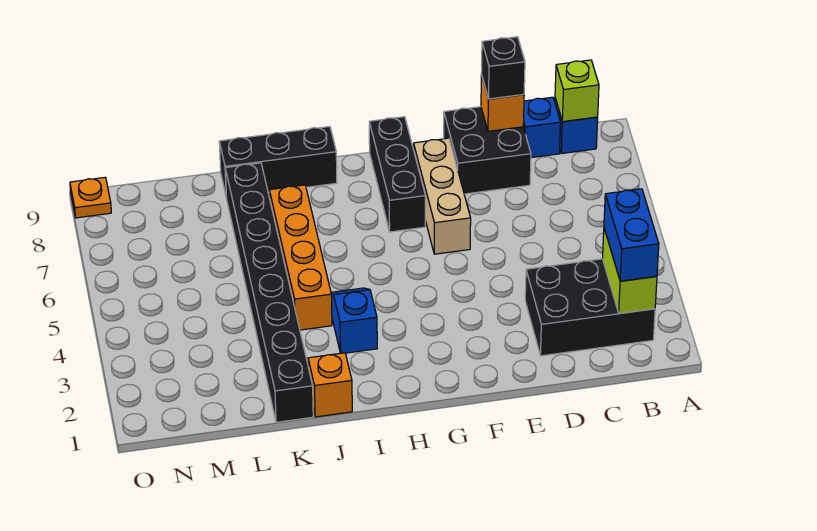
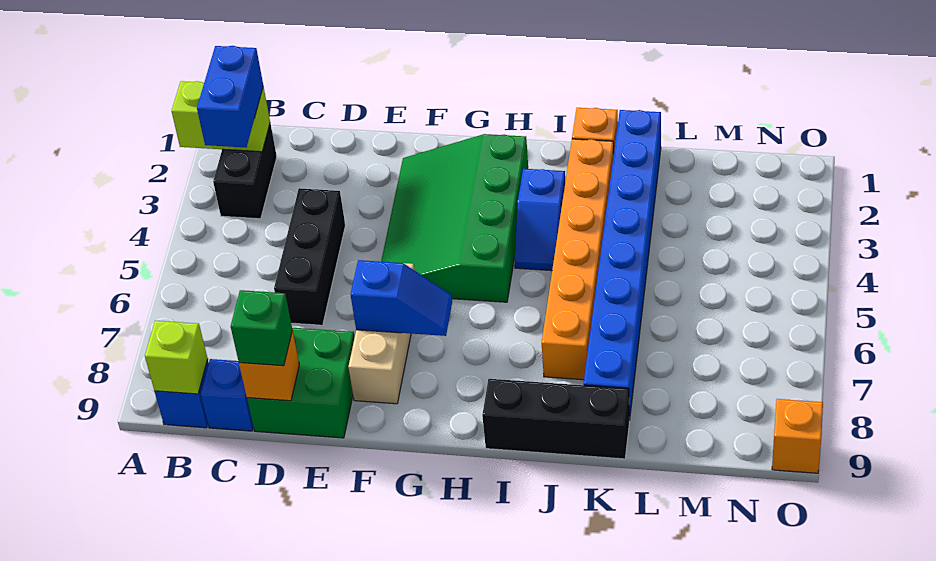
black 2x3 brick [525,259,655,356] -> black 1x2 brick [213,123,277,219]
lime 1x2 brick [603,229,657,313] -> lime 1x2 brick turned to [172,81,270,152]
black 2x2 brick [444,107,531,194] -> green 2x2 brick [247,328,355,438]
black 1x1 brick [481,37,525,99] -> green 1x1 brick [231,290,292,366]
none -> green 3x4 slope [381,134,528,302]
none -> blue 1x2 slope [350,260,452,336]
black 1x3 brick [369,117,425,232] -> black 1x3 brick moved to [274,188,345,325]
orange 1x4 brick [269,185,332,330] -> orange 1x6 brick [542,139,614,380]
black 1x8 brick [225,163,313,422] -> blue 1x8 brick [584,110,661,420]
orange 1x1 plate [70,177,111,218] -> orange 1x1 brick [772,399,823,473]

